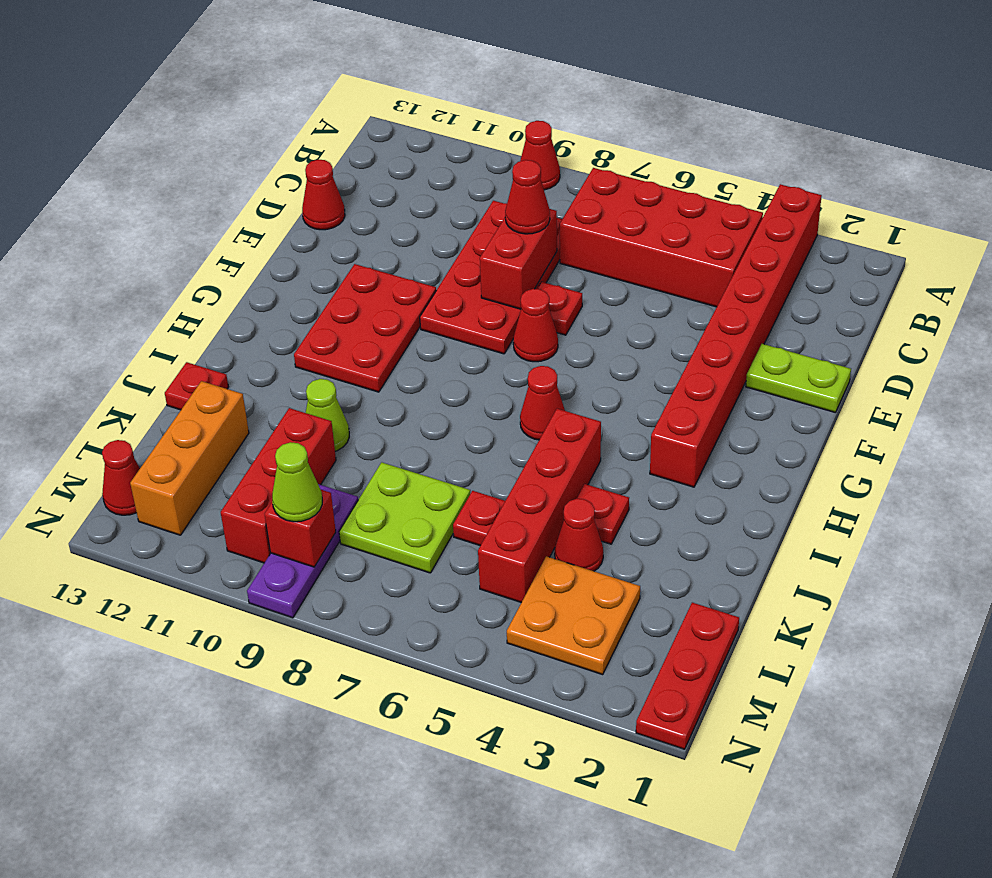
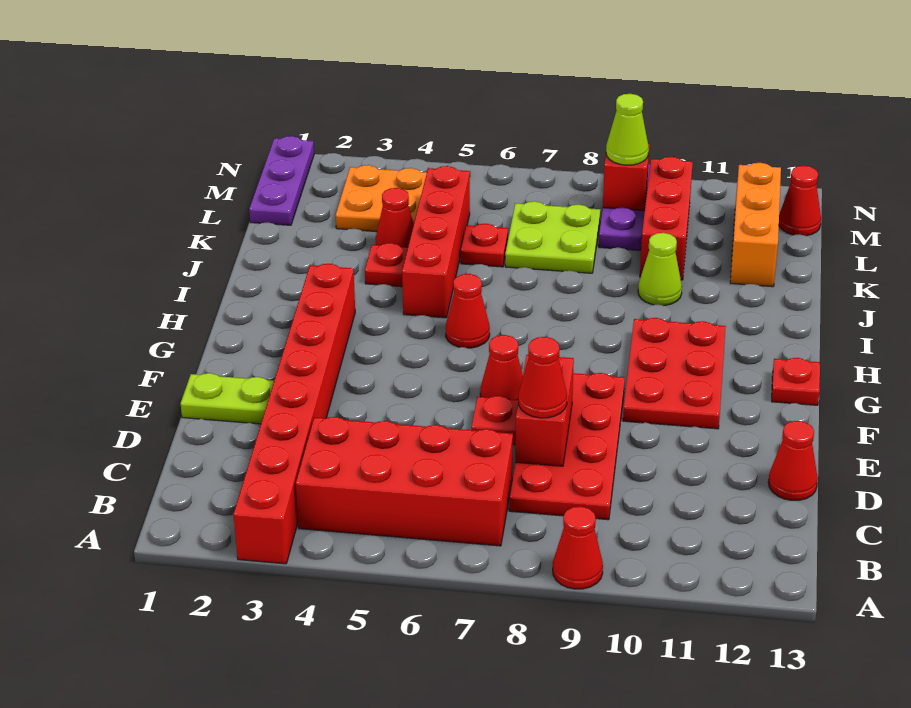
red 1x1 plate [165,362,228,410] -> red 1x1 plate moved to [772,358,820,405]
red 1x3 plate [636,603,739,749] -> purple 1x3 plate [249,136,314,225]

